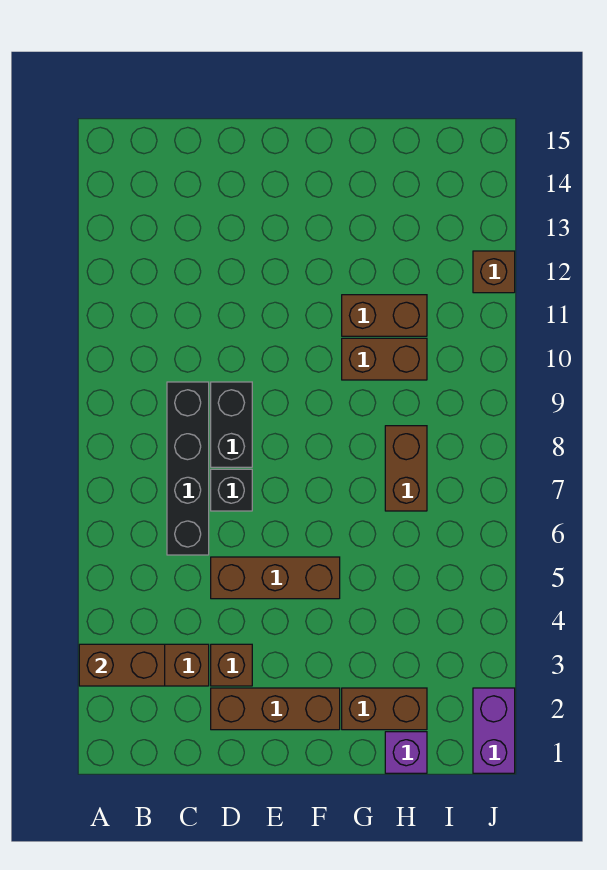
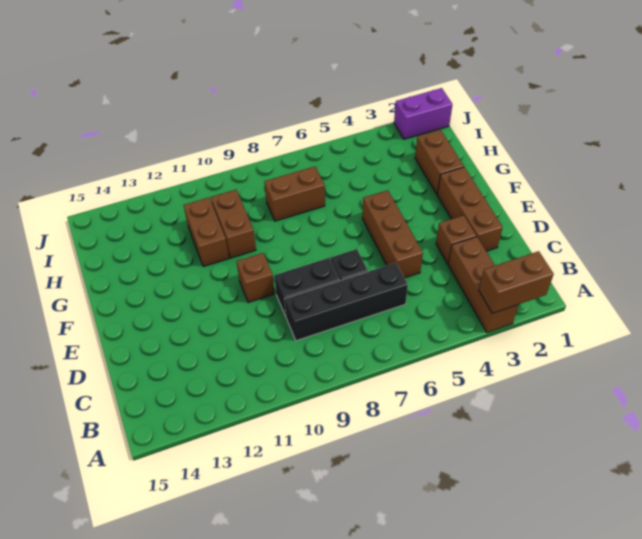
brown 1x2 brick [79,644,165,686] -> brown 1x2 brick turned to [479,251,554,313]
purple 1x1 brick [385,732,427,773] -> none
brown 1x1 brick [473,251,515,293] -> brown 1x1 brick moved to [236,253,275,303]

